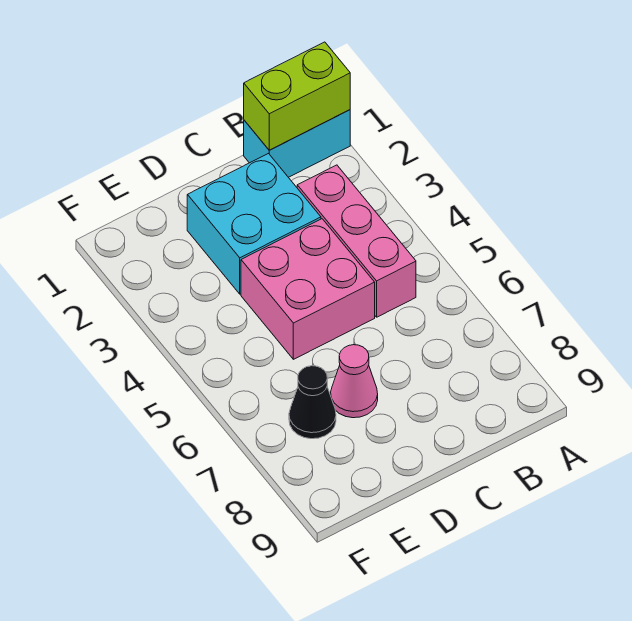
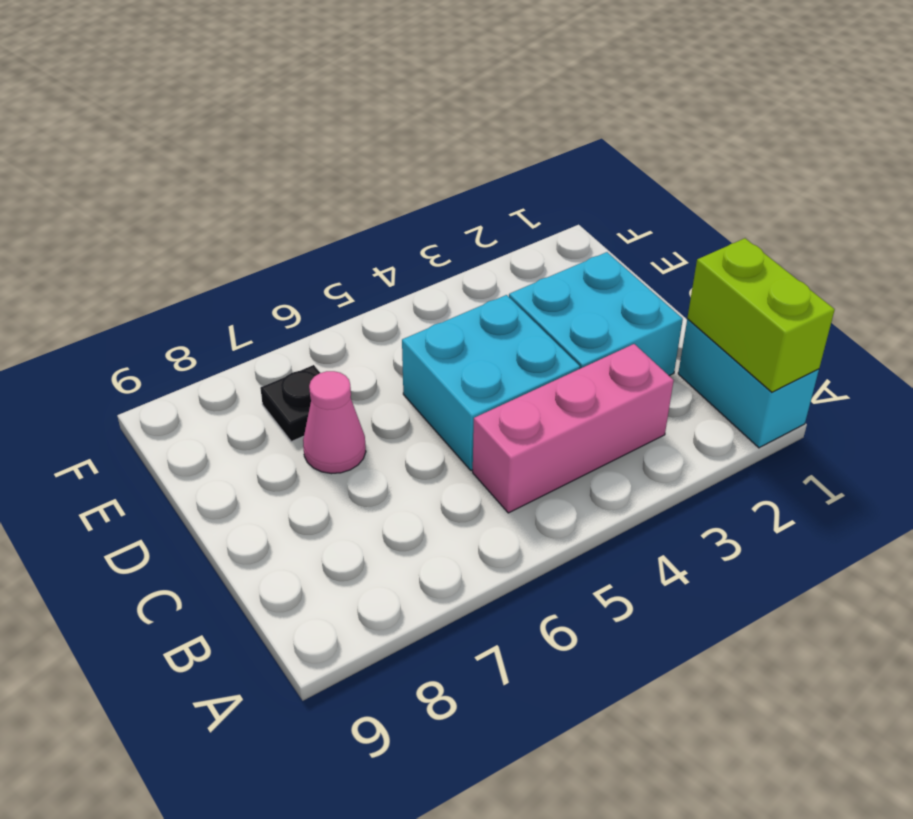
pink 2x2 brick [241,219,375,359] -> cyan 2x2 brick [402,295,580,471]
black 1x1 cone [289,366,336,439] -> black 1x1 plate [260,365,320,442]

